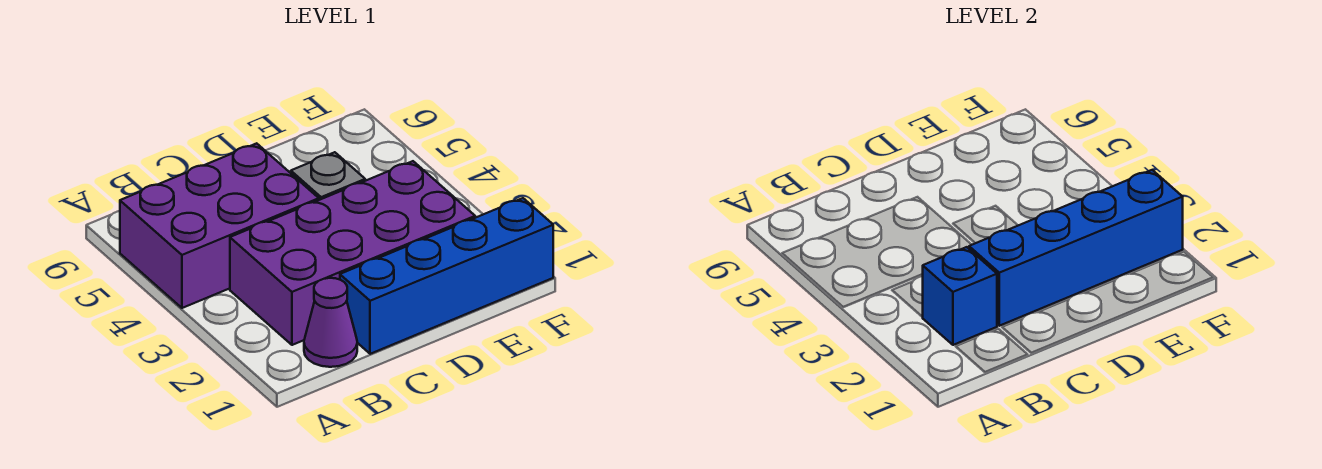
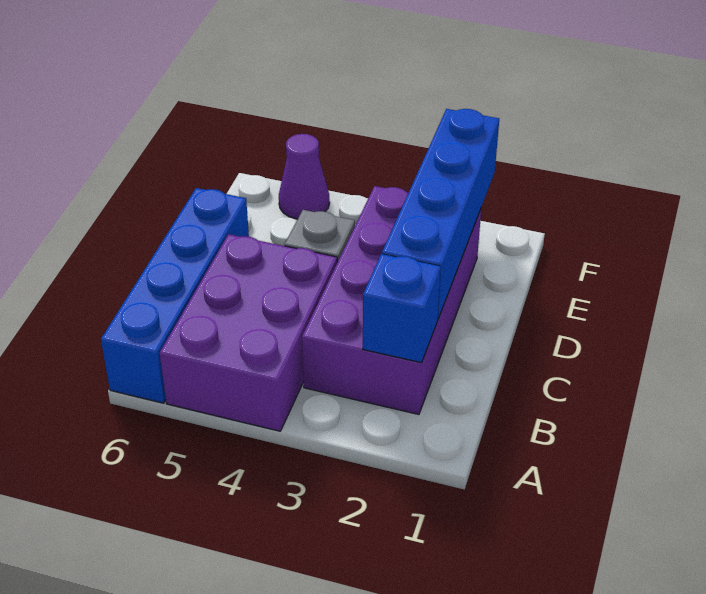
purple 1x1 cone [304,278,357,367] -> purple 1x1 cone moved to [279,134,330,219]
blue 1x4 brick [340,198,553,354] -> blue 1x4 brick moved to [101,188,249,403]

